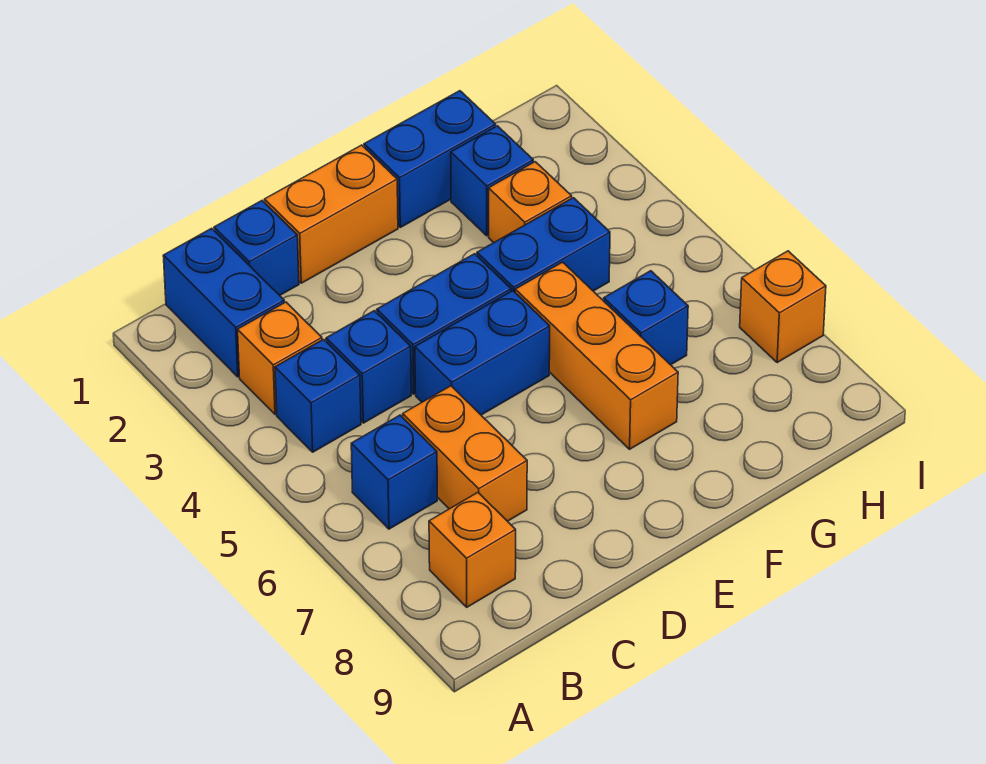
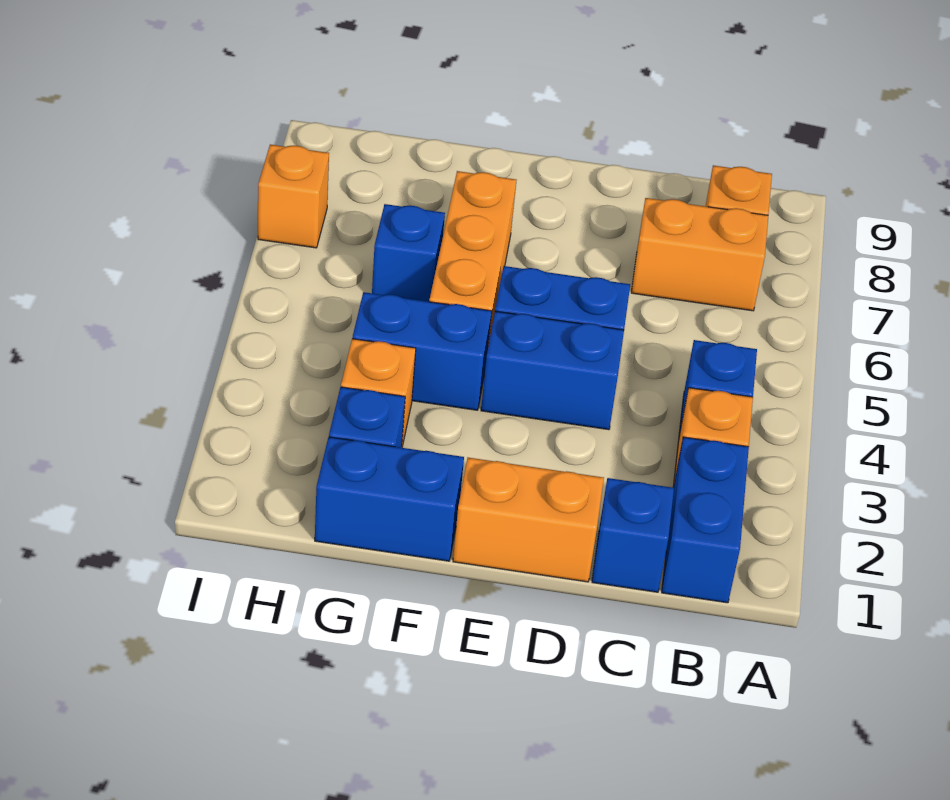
blue 1x1 brick [351,415,437,529] -> none
blue 1x1 brick [326,311,411,423] -> none
orange 1x2 brick [403,386,527,521] -> orange 1x2 brick turned to [631,198,768,311]

